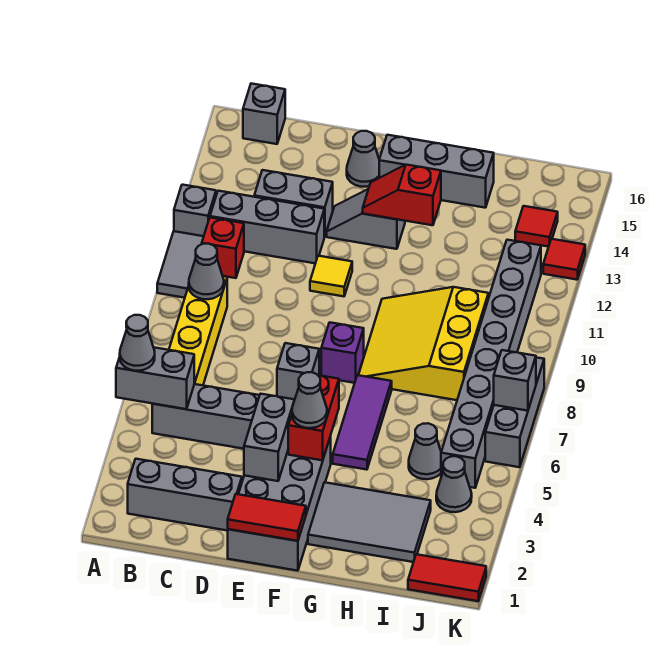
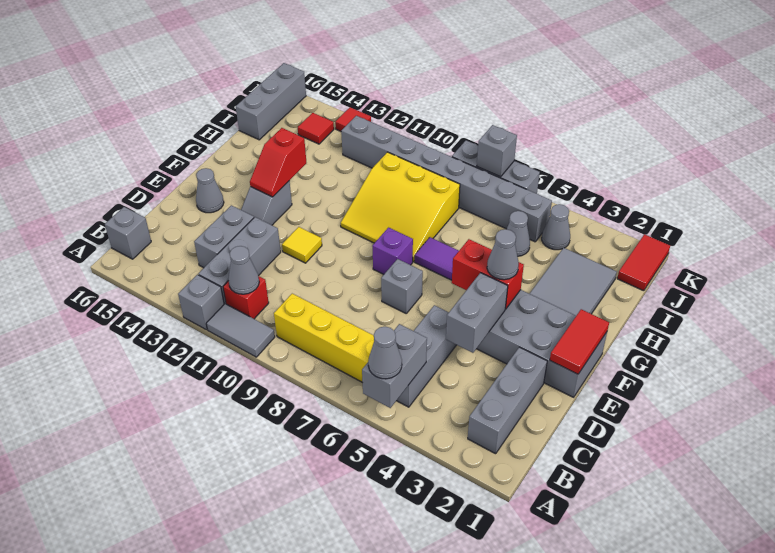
grey 1x1 cone [189,244,224,299] -> grey 1x1 cone moved to [228,246,259,294]
grey 1x2 brick [244,394,294,481] -> grey 1x2 brick turned to [446,273,508,353]
grey 1x3 brick [379,135,494,208] -> grey 1x3 brick moved to [236,63,306,140]

